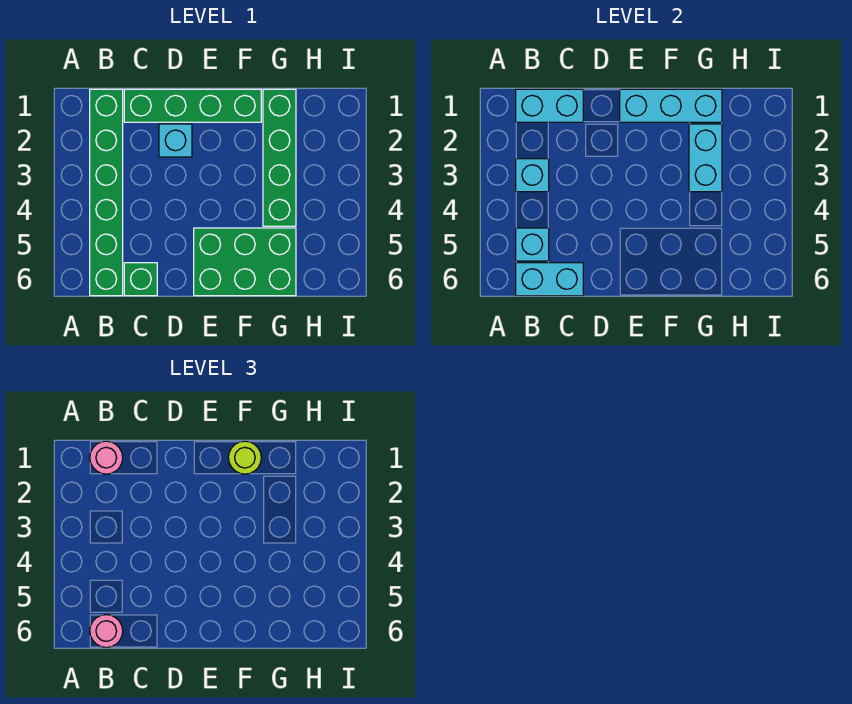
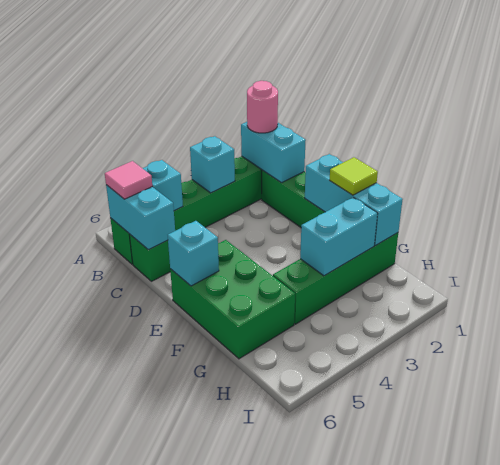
pink 1x1 round brick [90,615,123,648] -> pink 1x1 tile [105,161,152,199]
cyan 1x1 brick [159,124,192,157] -> cyan 1x1 brick moved to [168,221,219,286]
lime 1x1 round brick [228,441,261,474] -> lime 1x1 tile [330,157,378,195]

